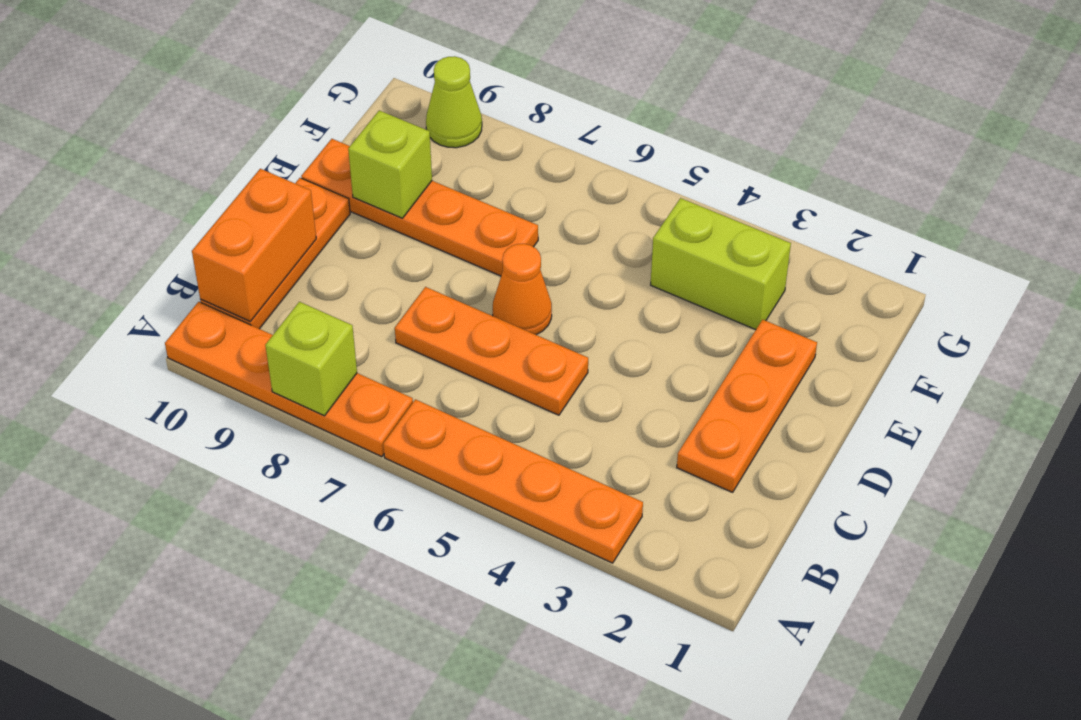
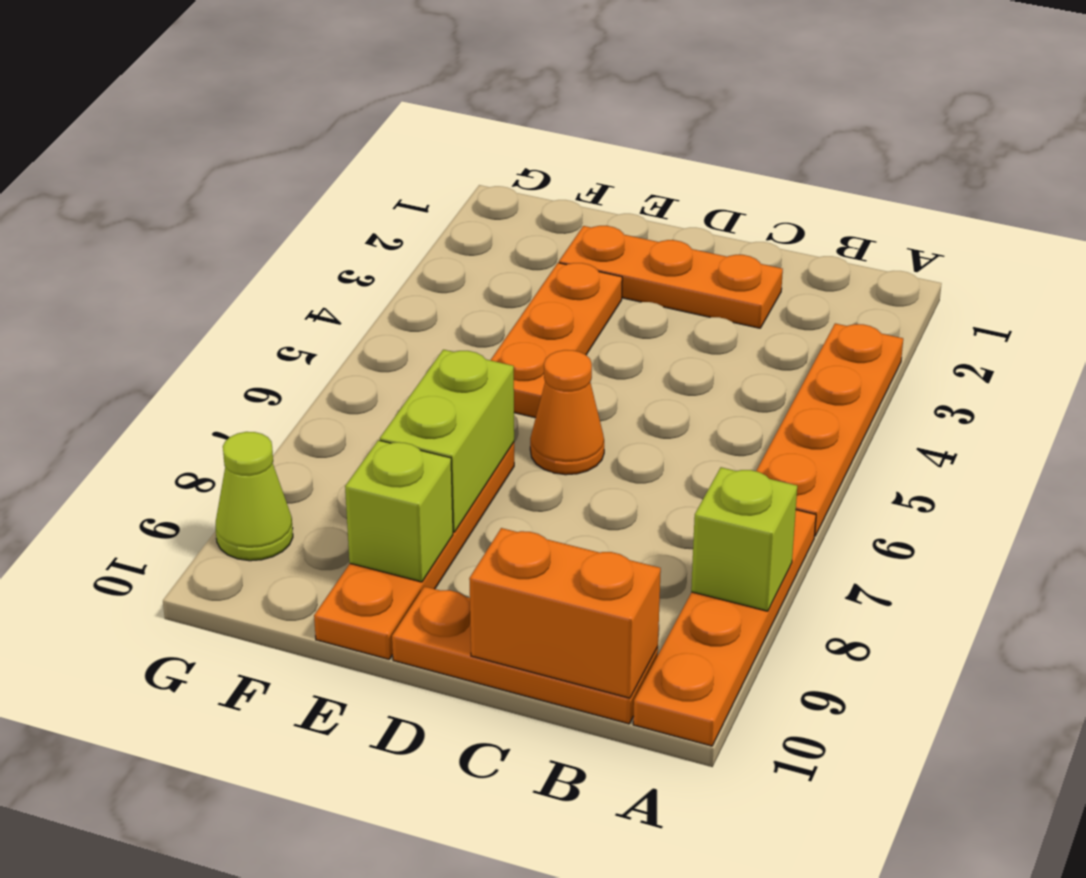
orange 1x3 plate [395,287,588,415] -> orange 1x3 plate moved to [491,263,622,418]
lime 1x2 brick [651,198,791,330] -> lime 1x2 brick moved to [380,350,514,532]

